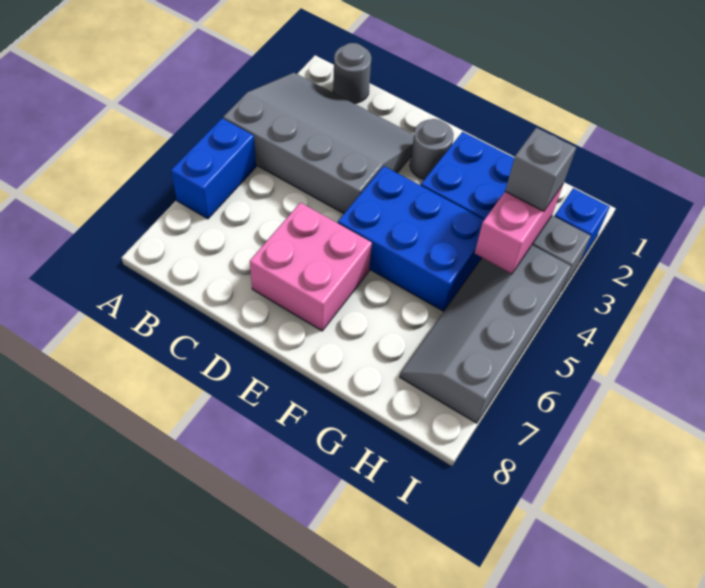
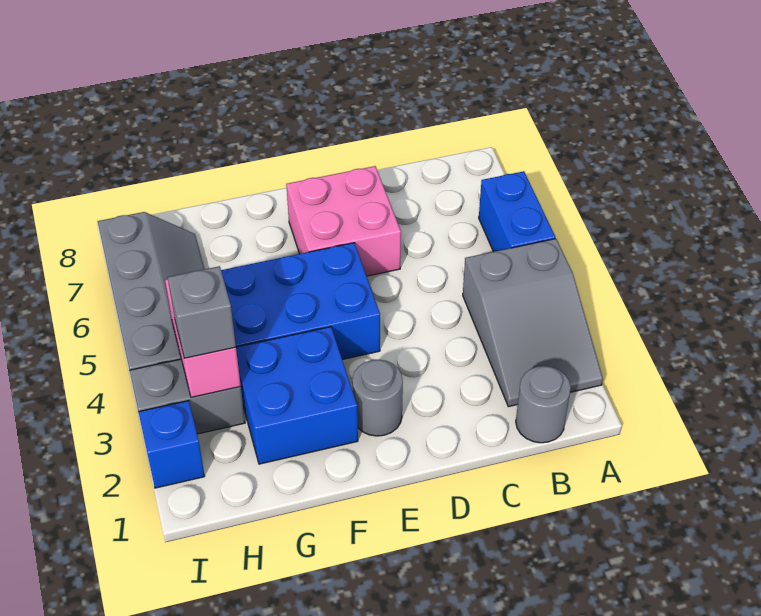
grey 3x4 slope [223,73,414,214] -> grey 2x3 slope [463,239,603,407]

